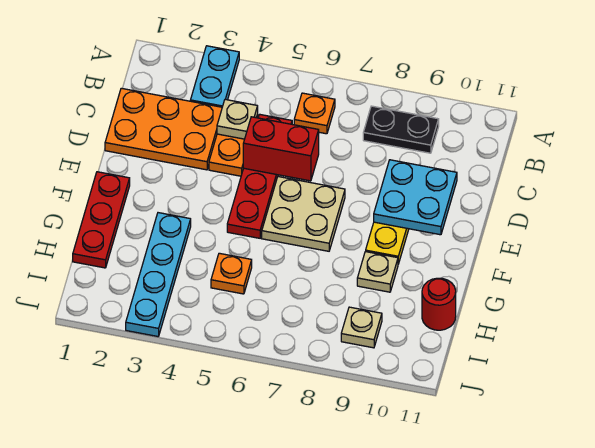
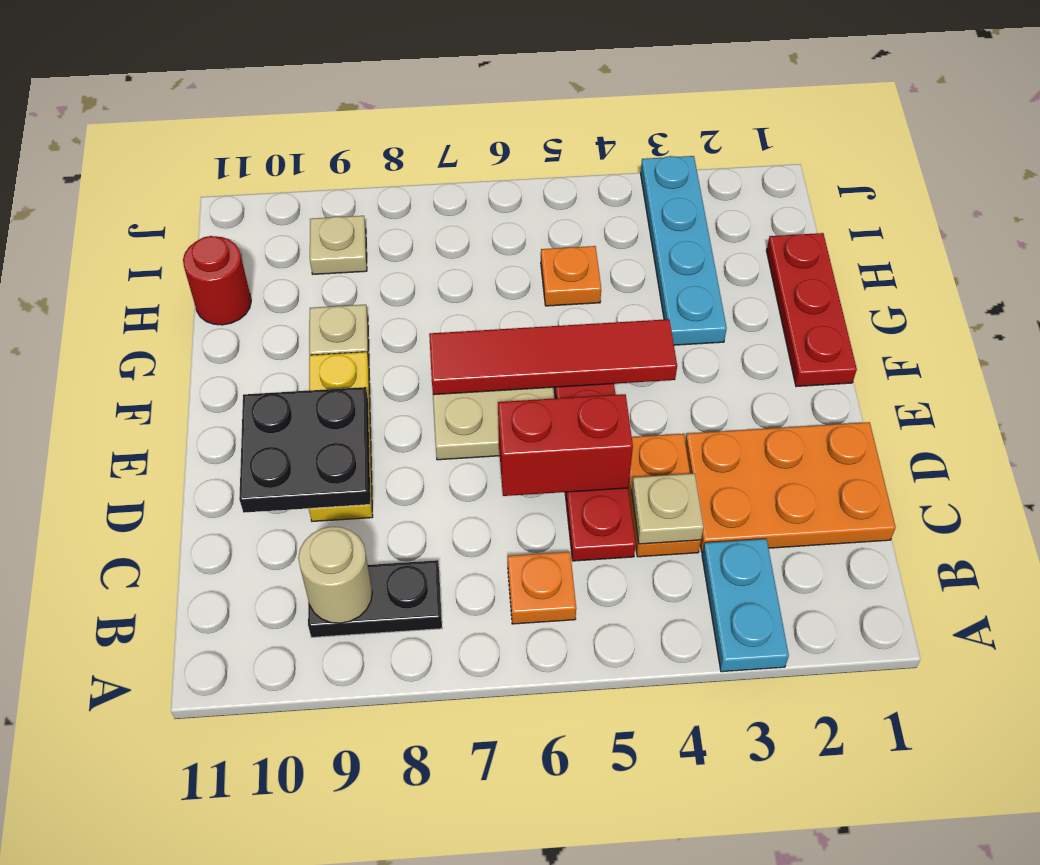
none -> tan 1x1 round brick [298,527,372,623]
cyan 2x2 plate [374,160,457,235] -> black 2x2 plate [239,387,370,513]
none -> red 1x4 tile [429,319,677,395]

